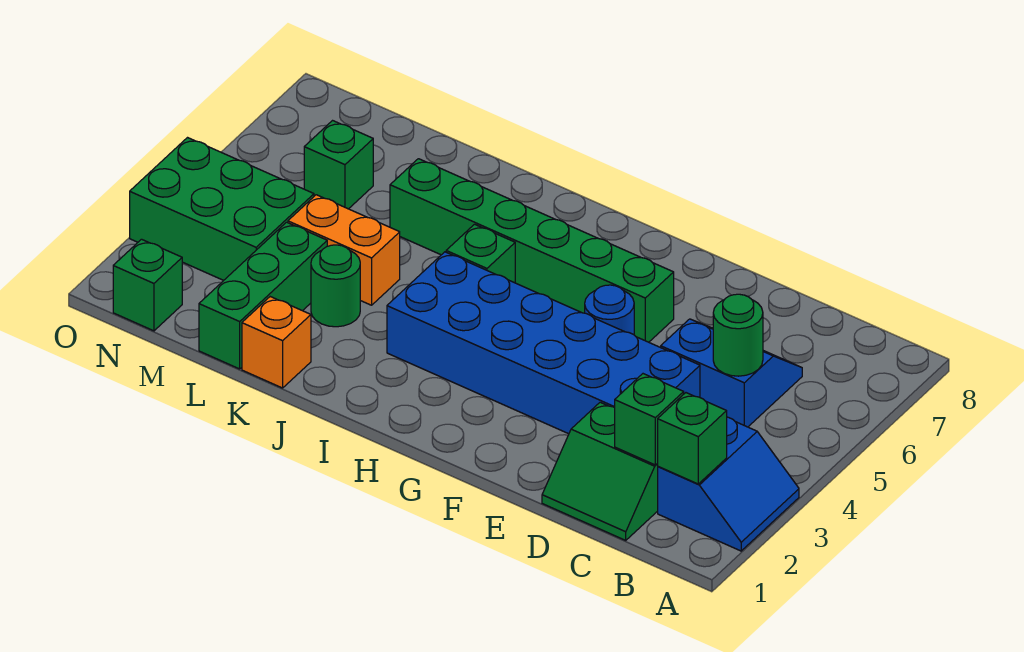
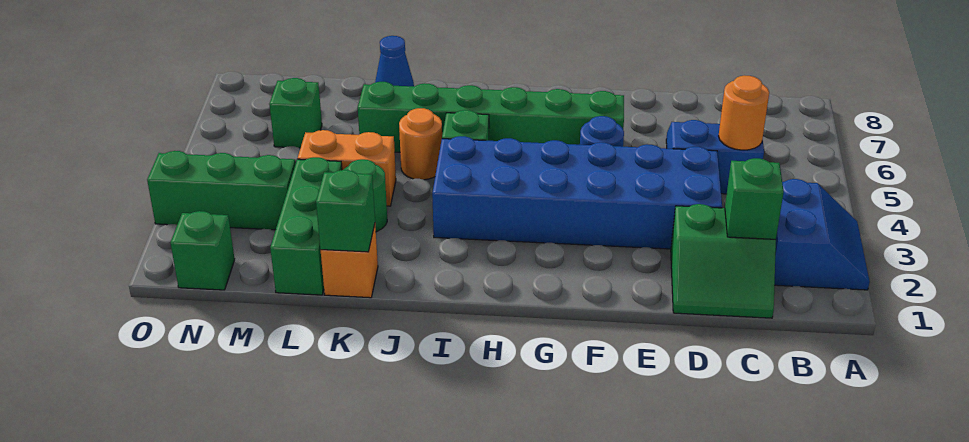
green 1x1 brick [657,393,727,484] -> green 1x1 brick moved to [316,170,375,252]
green 1x1 round brick [713,294,763,376] -> orange 1x1 round brick [719,76,769,150]
none -> orange 1x1 round brick [399,108,442,180]
none -> blue 1x1 cone [375,36,414,86]
green 2x3 brick [130,138,314,280] -> green 1x3 brick [147,151,295,230]

